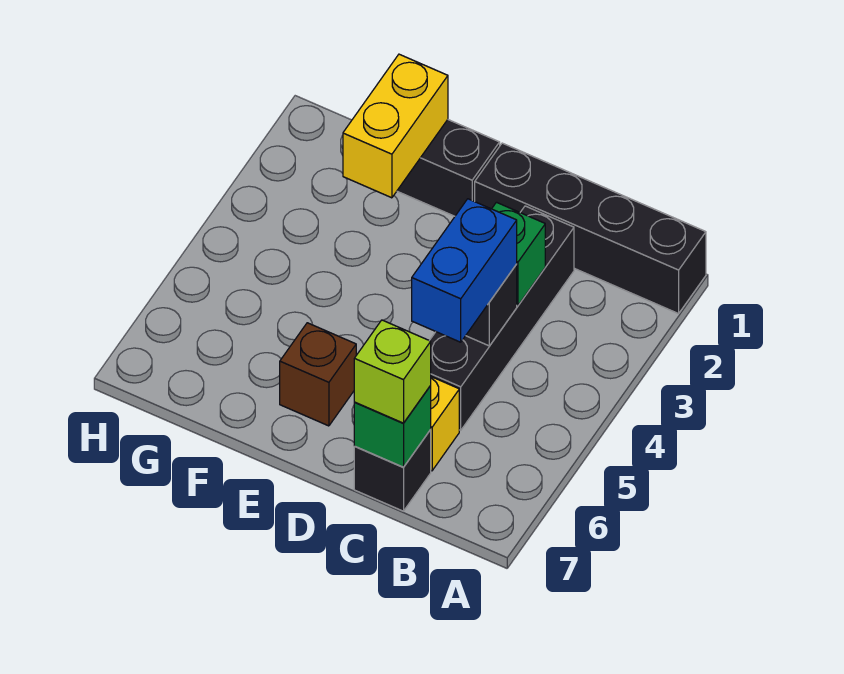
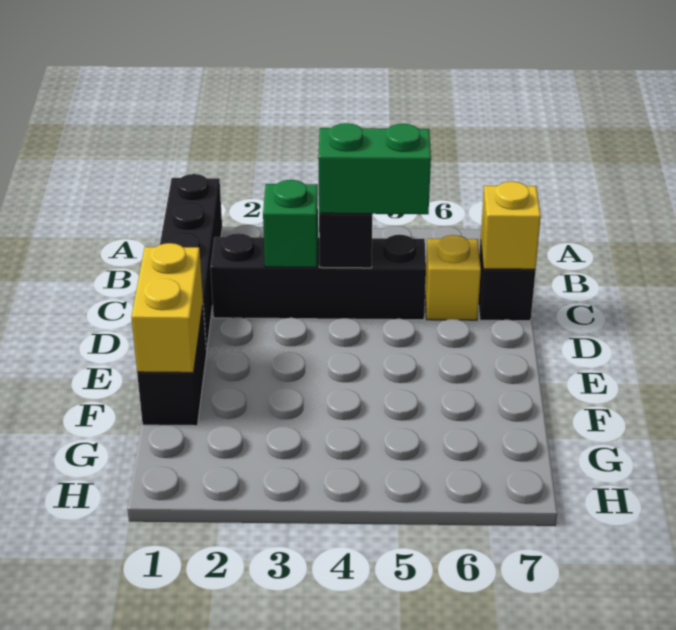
blue 1x2 brick [412,199,517,342] -> green 1x2 brick [318,123,431,214]
green 1x1 brick [354,386,431,467] -> yellow 1x1 brick [481,181,541,269]
lime 1x1 brick [354,320,431,423] -> none
brown 1x1 brick [280,323,356,426] -> none
yellow 1x2 brick [343,54,448,198] -> yellow 1x2 brick turned to [131,243,203,373]

